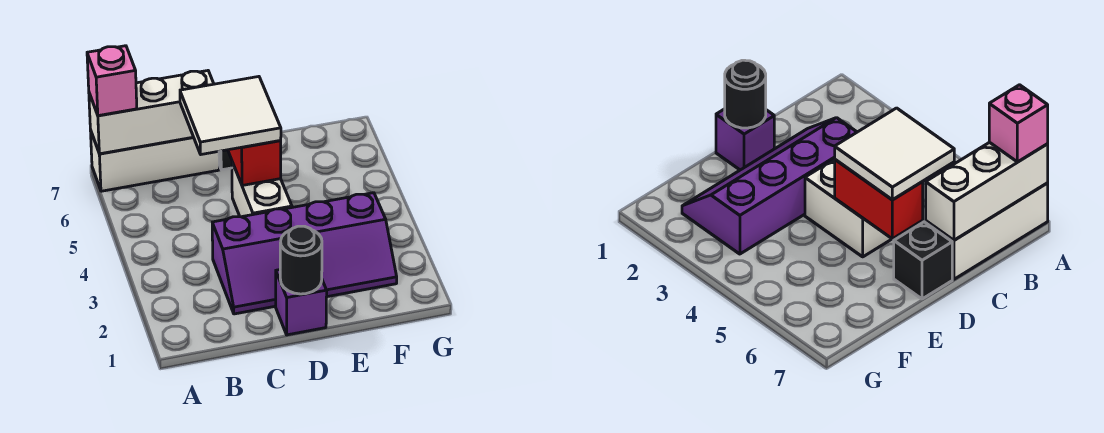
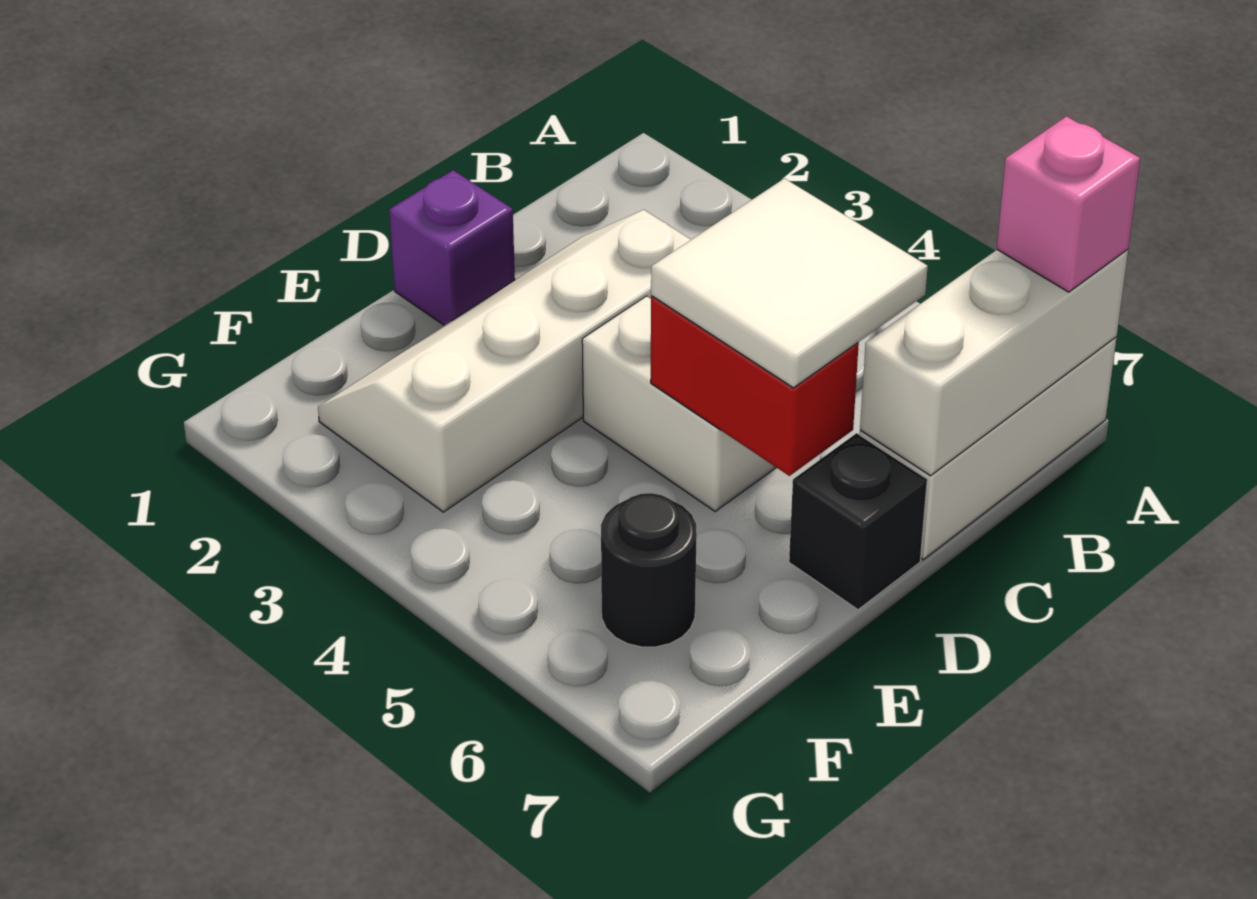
purple 2x4 slope [212,193,397,314] -> white 2x4 slope [318,210,691,512]
black 1x1 round brick [280,226,322,294] -> black 1x1 round brick moved to [601,493,697,647]

